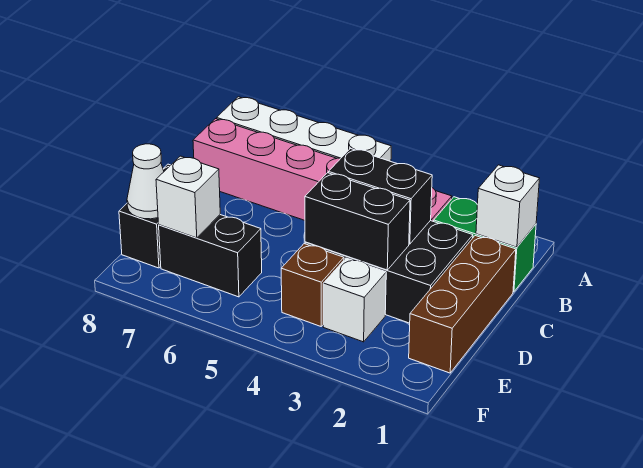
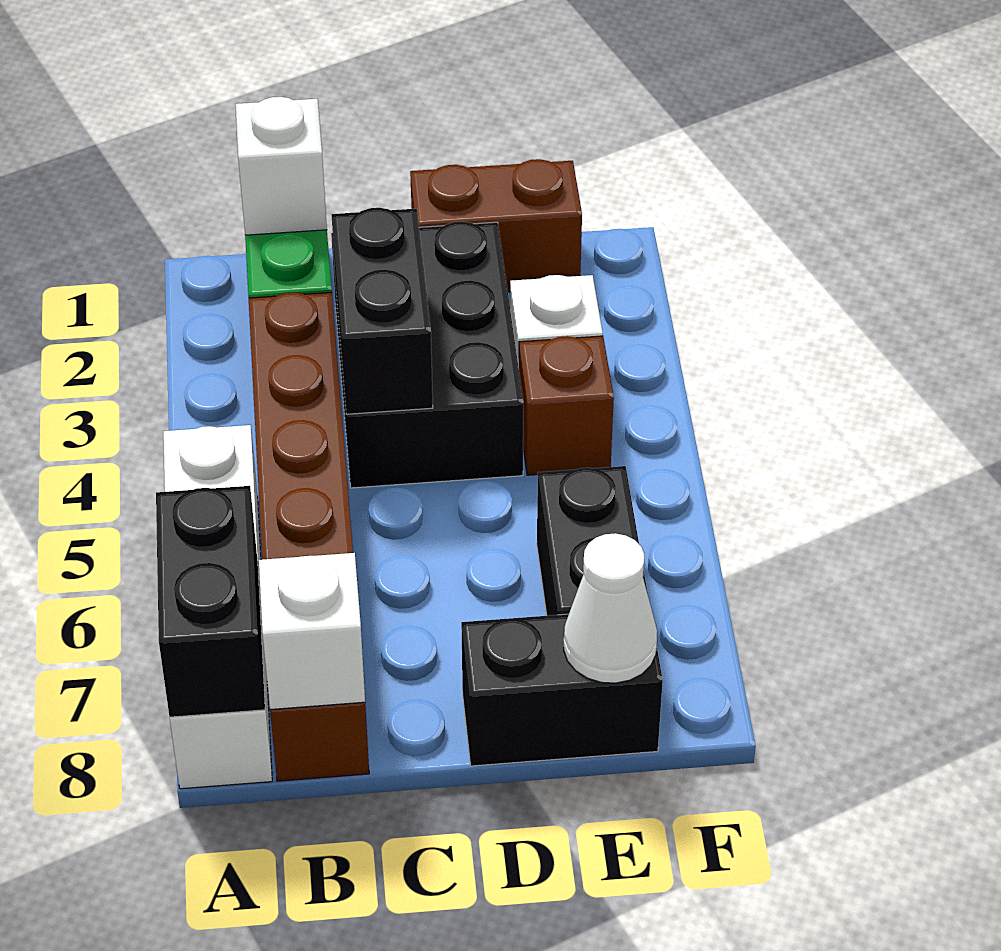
pink 1x6 brick [193,119,452,221] -> brown 1x6 brick [249,292,369,781]
brown 1x3 brick [409,236,516,373] -> brown 1x2 brick [410,159,582,292]
black 1x2 brick [305,173,410,270] -> black 1x2 brick moved to [156,486,265,717]
white 1x1 brick [156,156,220,238] -> white 1x1 brick moved to [259,553,365,709]

